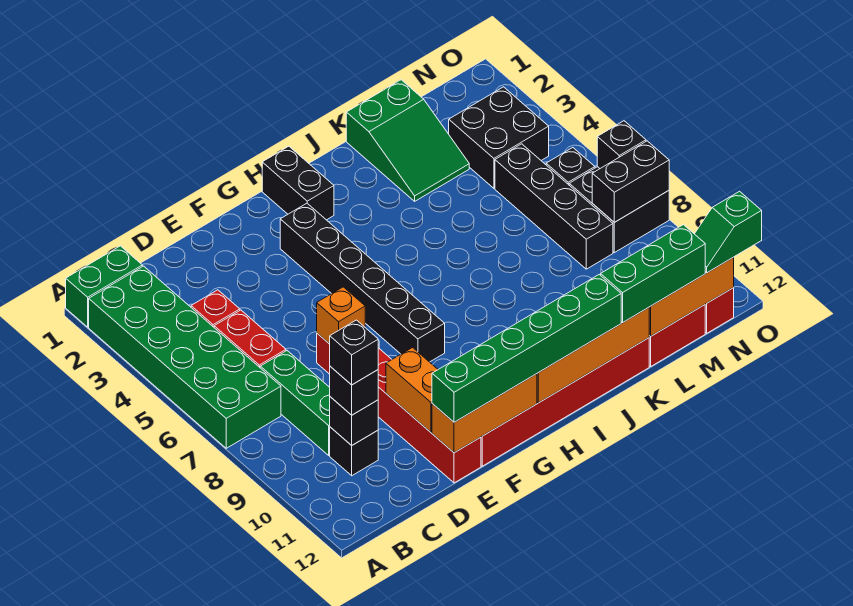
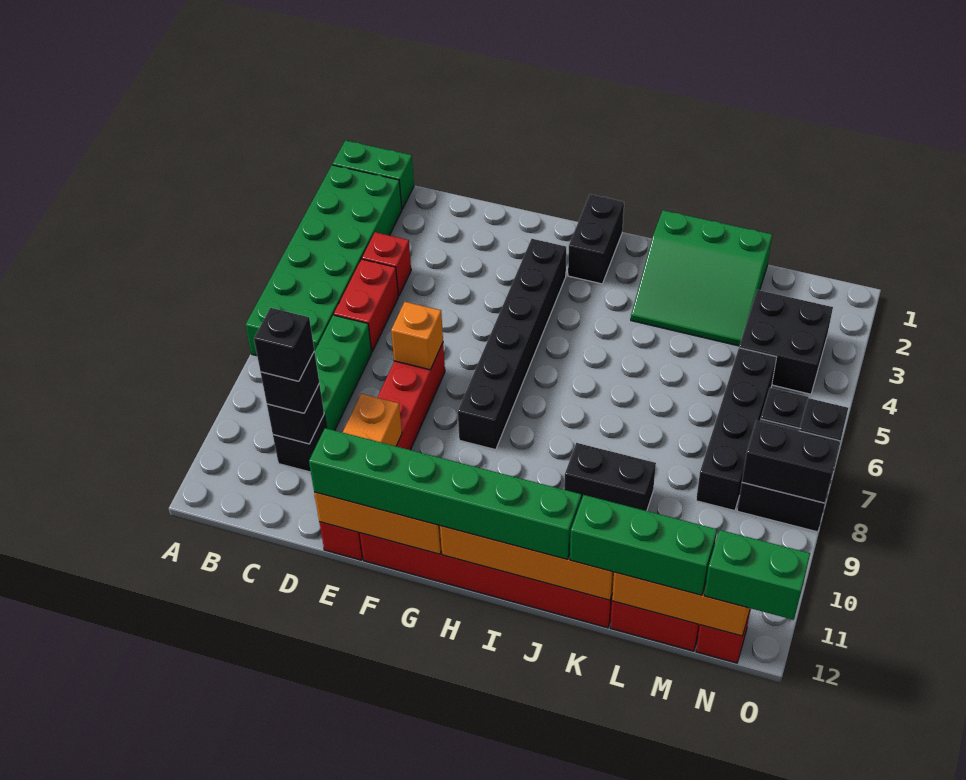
none -> black 1x2 brick [564,443,656,511]
green 2x3 slope [346,80,469,201] -> green 3x3 slope [631,210,772,346]
green 1x2 slope [695,191,762,273] -> green 1x2 brick [704,530,810,620]

